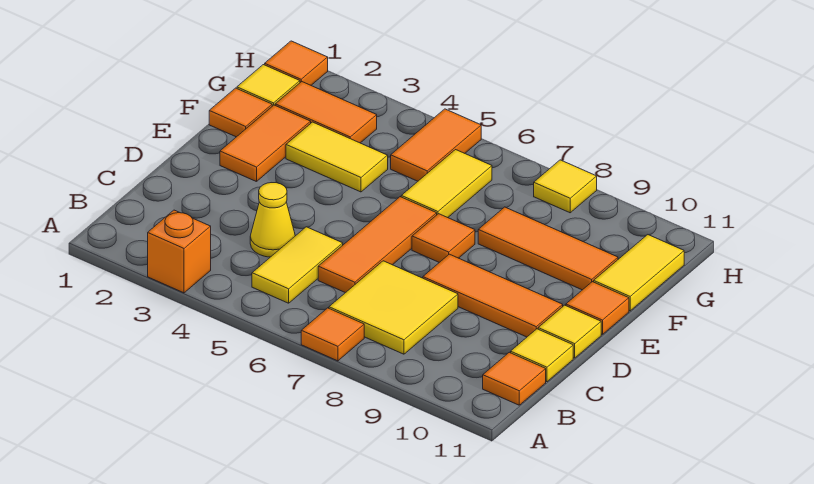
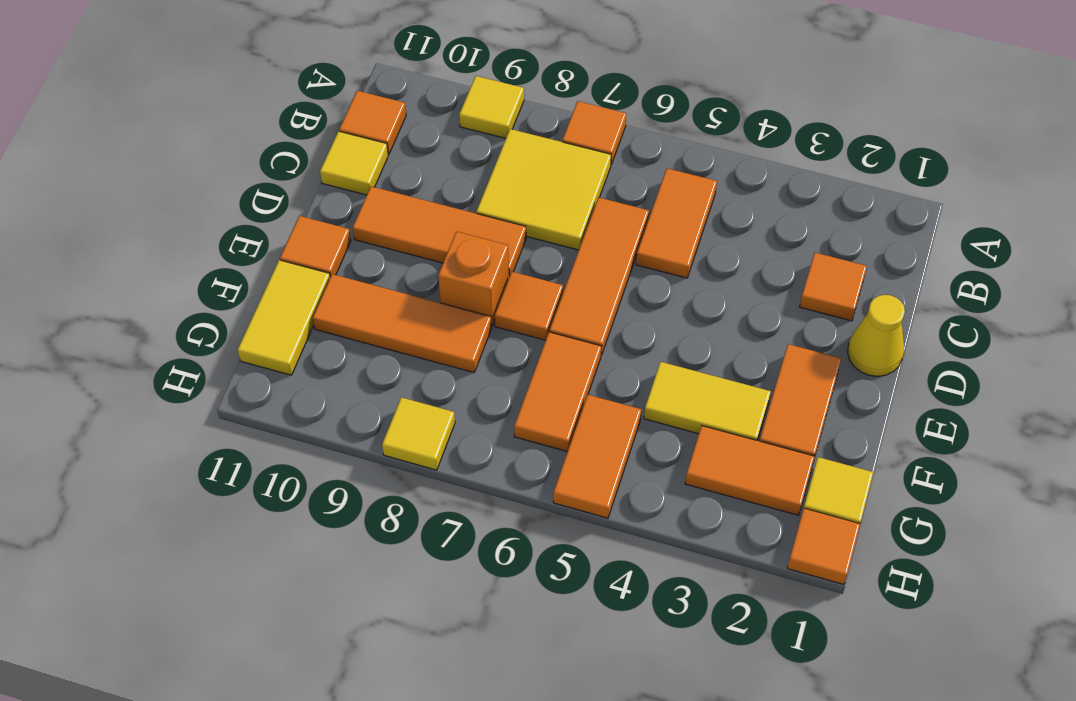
orange 1x1 brick [148,210,211,293] -> orange 1x1 brick moved to [438,232,509,326]
yellow 1x2 tile [252,227,343,303] -> orange 1x2 tile [636,168,717,278]
yellow 1x1 cone [250,183,295,257] -> yellow 1x1 cone moved to [848,295,905,376]
yellow 1x1 tile [538,305,601,358] -> yellow 1x1 tile moved to [459,76,524,138]
orange 1x1 tile [209,88,272,137] -> orange 1x1 tile moved to [800,253,867,321]
yellow 1x2 tile [401,150,492,218] -> orange 1x2 tile [514,332,602,452]

